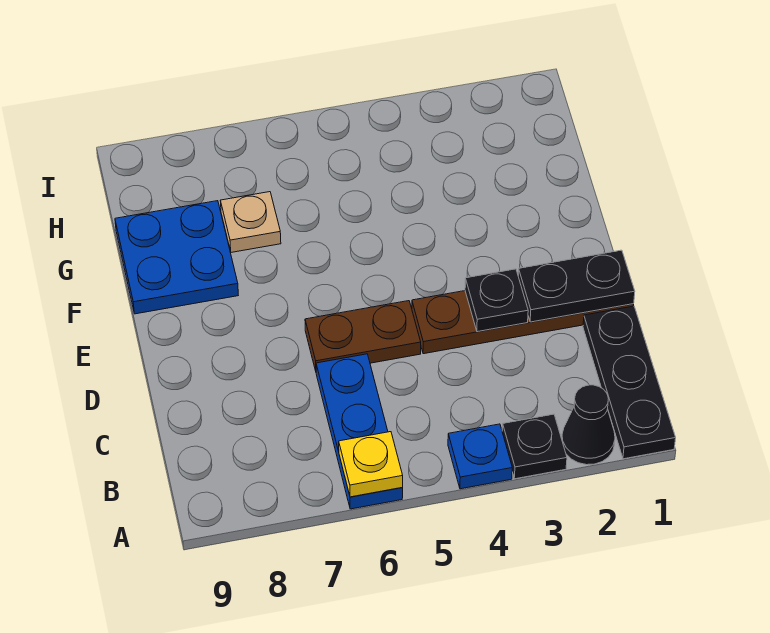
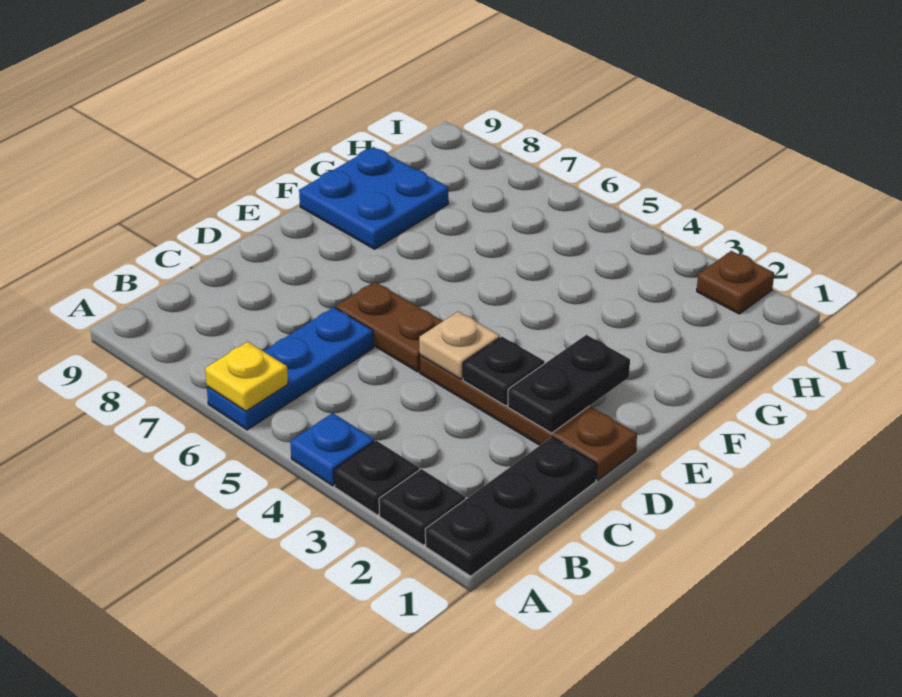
black 1x1 cone [562,385,615,465] -> black 1x1 plate [379,469,465,545]
black 1x2 plate [518,250,635,322] -> black 1x2 plate turned to [508,335,630,433]
tan 1x1 plate [220,192,281,252] -> tan 1x1 plate moved to [419,312,500,379]
none -> brown 1x1 plate [697,251,774,314]

